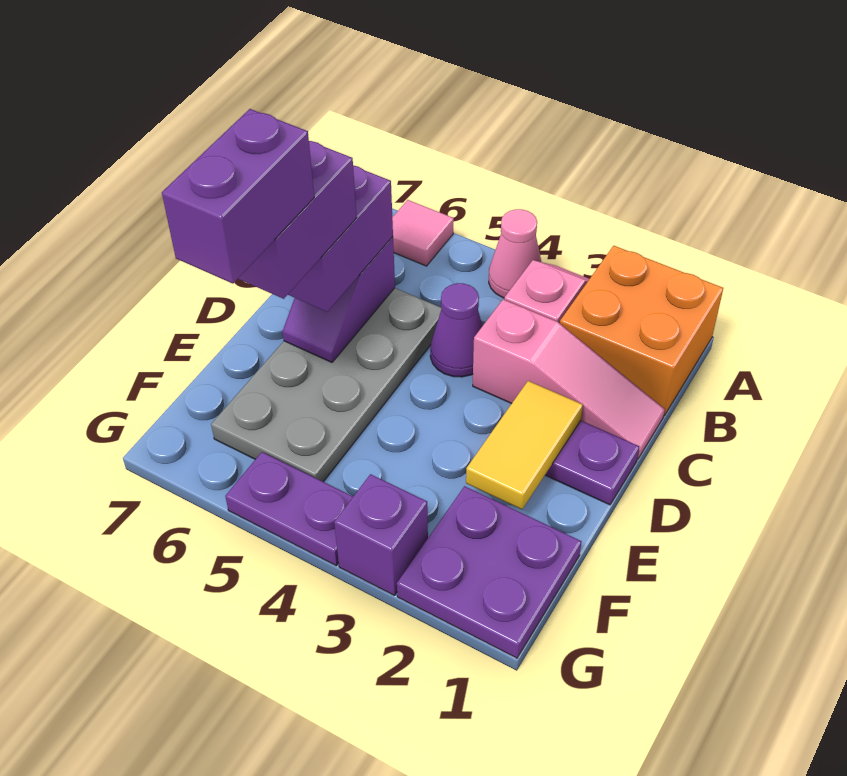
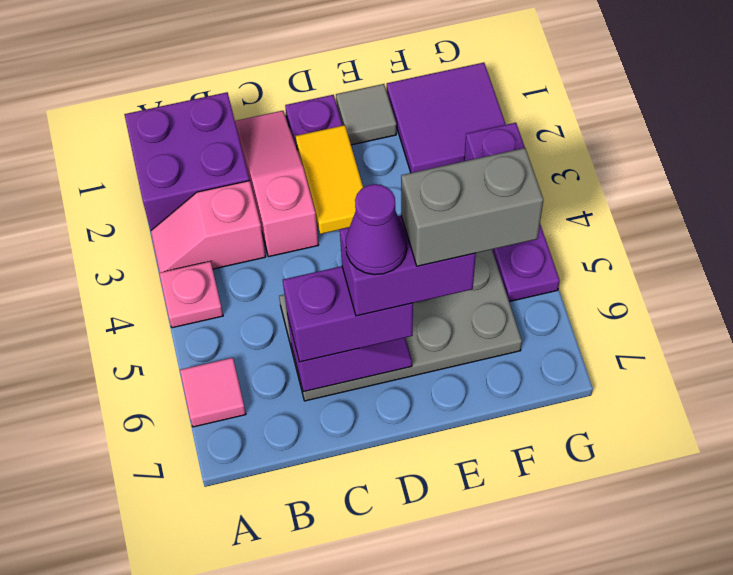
orange 2x2 brick [560,246,723,415] -> purple 2x2 brick [124,92,249,230]
pink 1x1 cone [489,209,541,298] -> pink 1x1 plate [159,261,223,328]
purple 1x1 cone [430,283,482,377] -> purple 1x1 cone moved to [346,184,407,275]
yellow 1x2 tile [466,381,583,509] -> yellow 1x2 tile turned to [296,125,363,234]
none -> grey 1x1 tile [336,84,396,145]
purple 1x2 brick [162,109,314,284] -> grey 1x2 brick [401,148,543,266]
purple 2x2 plate [397,486,581,658] -> purple 2x2 tile [387,63,506,173]

